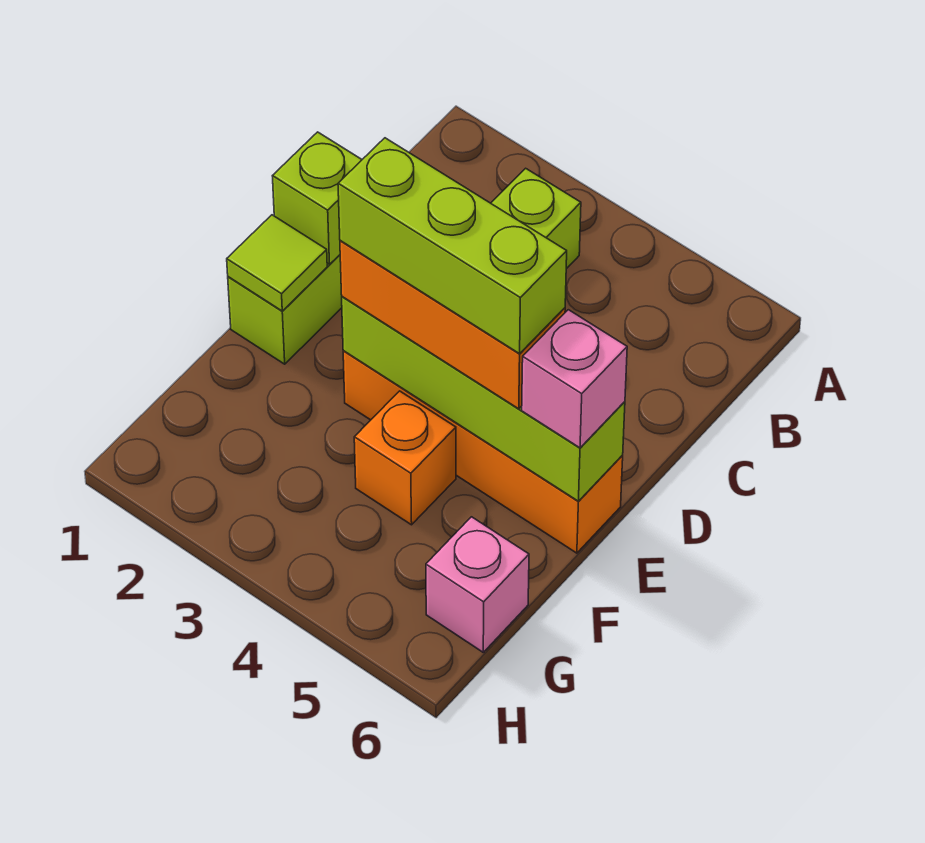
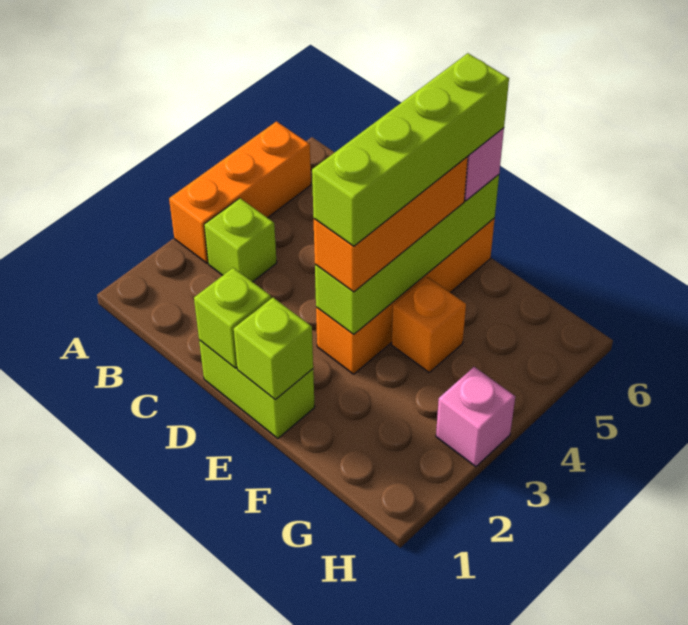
none -> orange 1x3 brick [169,122,311,263]
lime 1x1 tile [227,215,327,311] -> lime 1x1 brick [234,298,313,400]
lime 1x3 brick [338,138,567,354] -> lime 1x4 brick [312,53,509,246]
pink 1x1 brick [426,517,529,652] -> pink 1x1 brick moved to [436,367,515,467]

